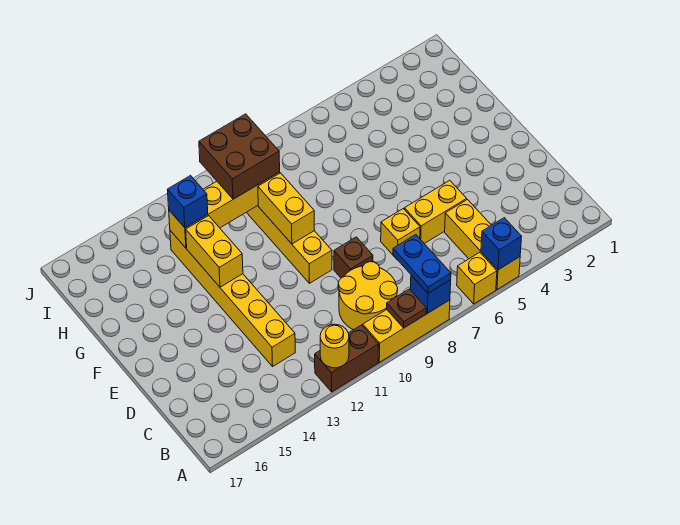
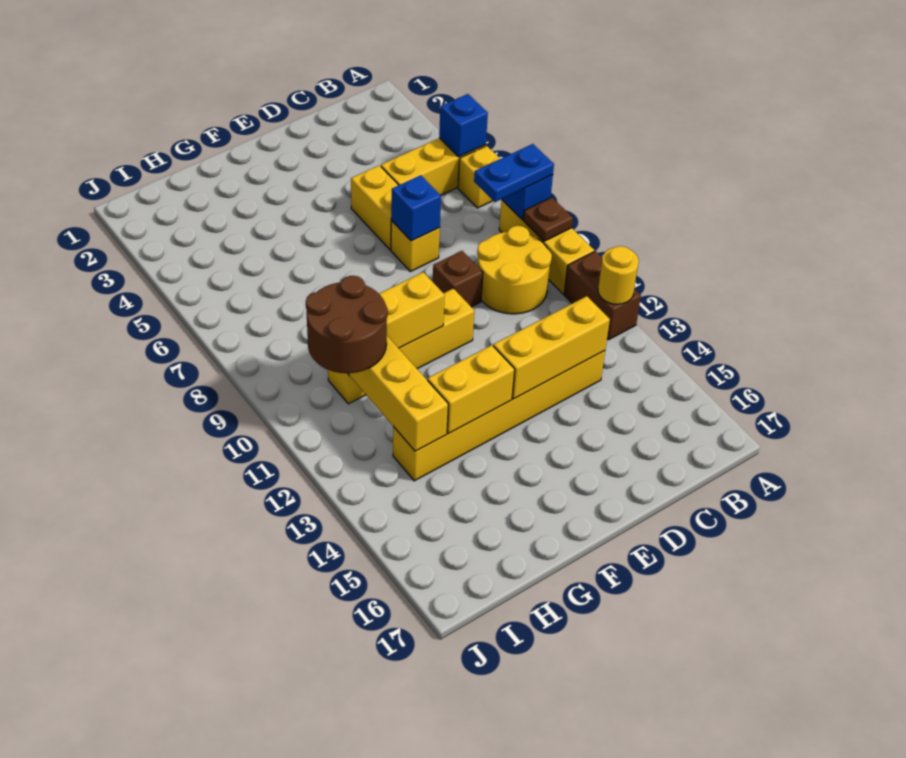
none -> yellow 1x3 brick [493,296,610,399]
brown 2x2 brick [199,114,280,199] -> brown 2x2 round brick [306,276,388,373]
blue 1x1 brick [167,176,208,228] -> blue 1x1 brick moved to [391,175,441,241]

